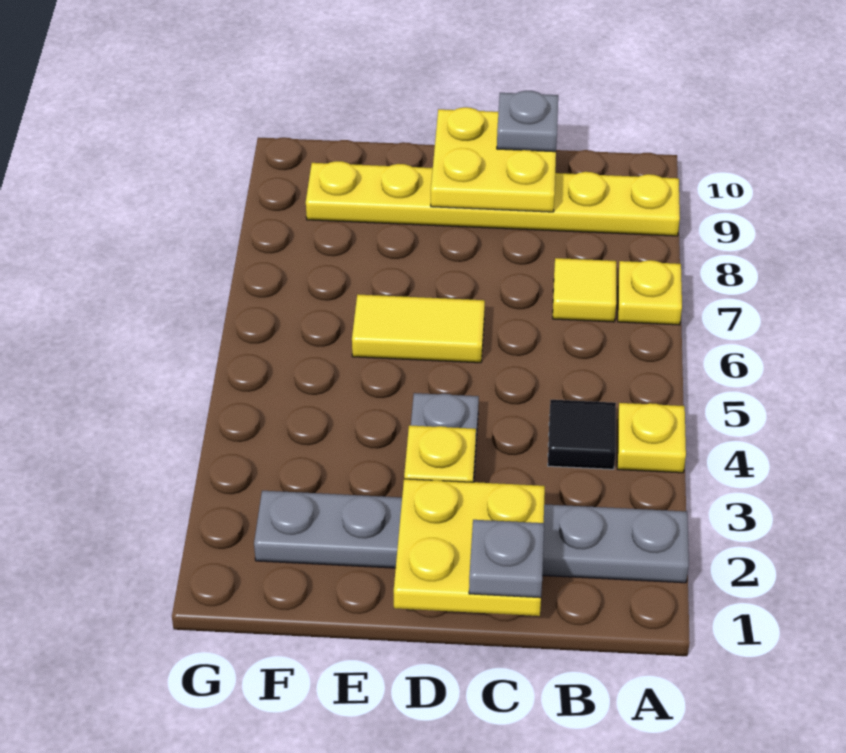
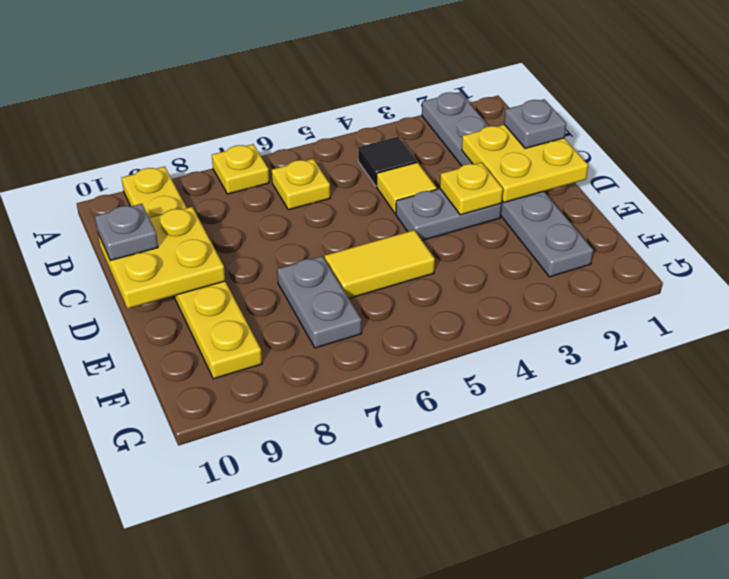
yellow 1x1 plate [617,403,686,473] -> yellow 1x1 plate moved to [272,159,330,210]
yellow 1x1 tile [553,258,616,322] -> yellow 1x1 tile moved to [377,162,437,214]
yellow 1x2 tile [352,294,485,363] -> yellow 1x2 tile turned to [325,230,435,298]
none -> grey 1x2 plate [277,256,362,348]

